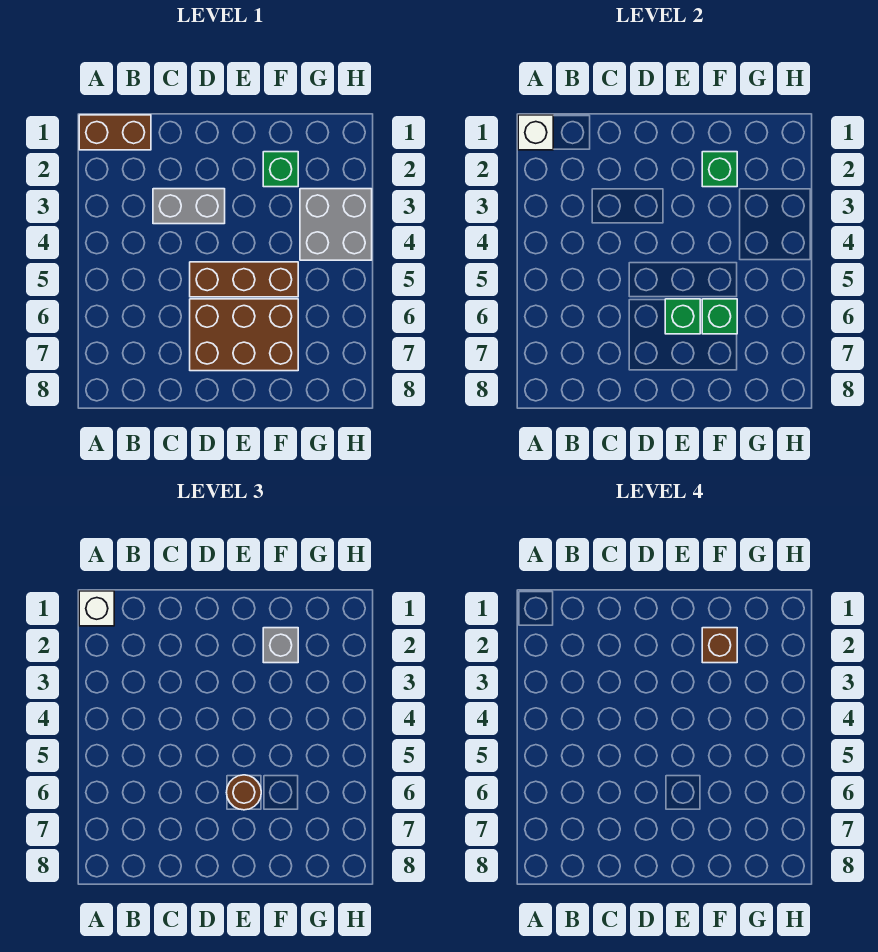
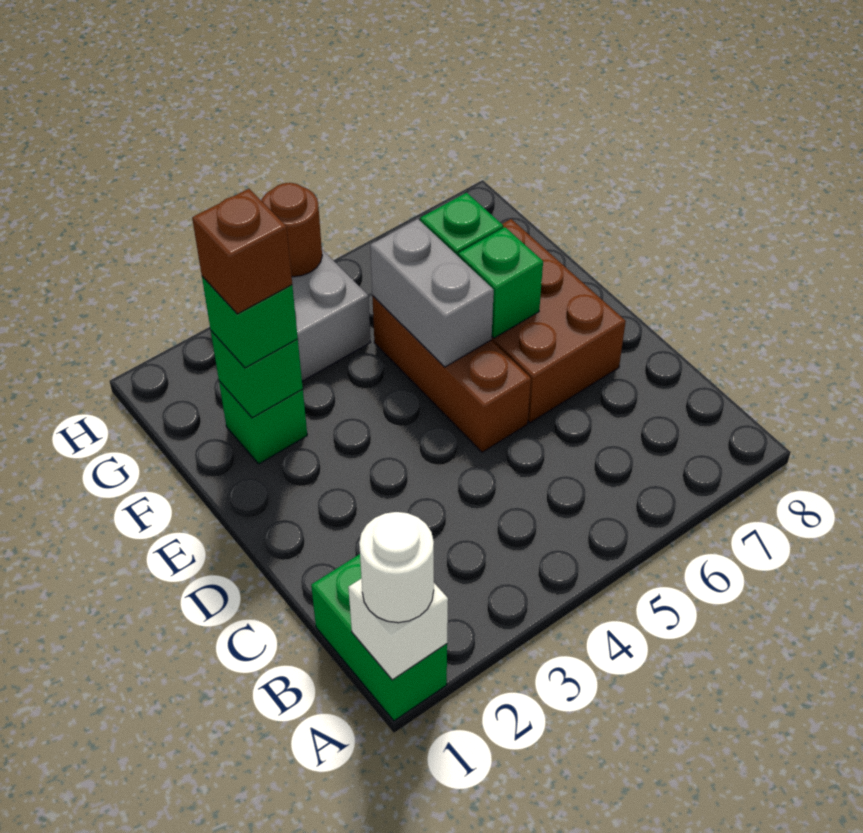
brown 1x2 brick [79,115,151,150] -> green 1x2 brick [311,554,447,721]
white 1x1 brick [79,591,114,626] -> white 1x1 round brick [359,512,434,623]
grey 1x2 brick [153,189,225,224] -> grey 1x2 brick moved to [370,219,494,367]
brown 1x1 round brick [227,775,261,810] -> brown 1x1 round brick moved to [261,183,322,277]
grey 1x1 brick [263,628,298,663] -> green 1x1 brick [202,276,298,368]

